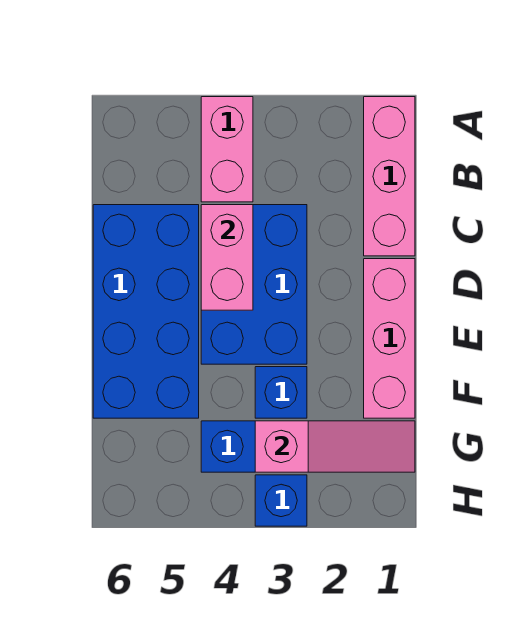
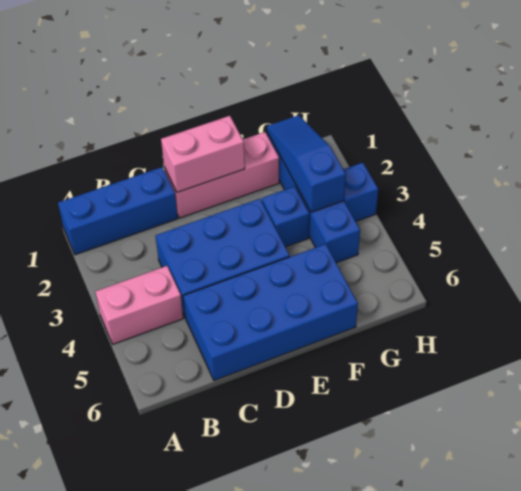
pink 1x3 brick [364,97,415,256] -> blue 1x3 brick [58,167,178,255]
pink 1x2 brick [201,205,253,310] -> pink 1x2 brick moved to [161,116,245,192]
pink 1x3 slope [255,421,415,472] -> blue 1x3 slope [267,115,346,212]

